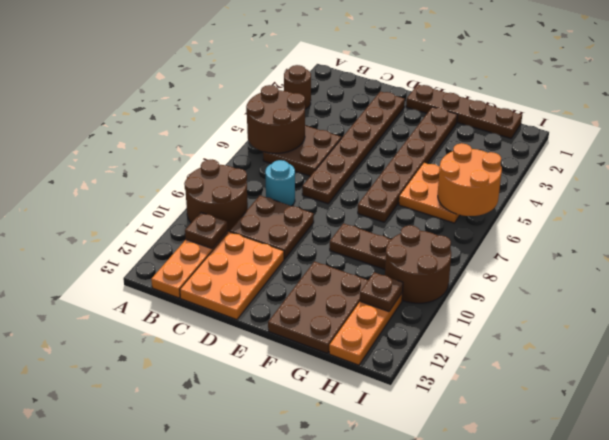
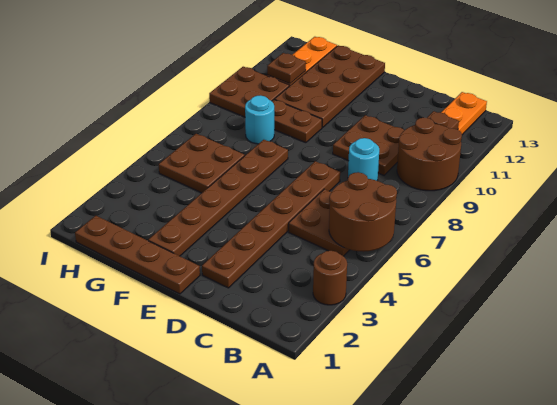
orange 2x3 plate [180,232,284,320] -> none
brown 2x3 plate [268,262,368,353] -> brown 2x4 plate [275,45,385,128]
orange 2x2 plate [399,163,460,223] -> brown 2x2 plate [159,134,245,193]
none -> cyan 1x1 round brick [245,95,274,144]
orange 2x2 round brick [438,143,502,216] -> none
brown 2x2 round brick [385,225,451,303] -> brown 2x2 plate [209,67,289,117]

